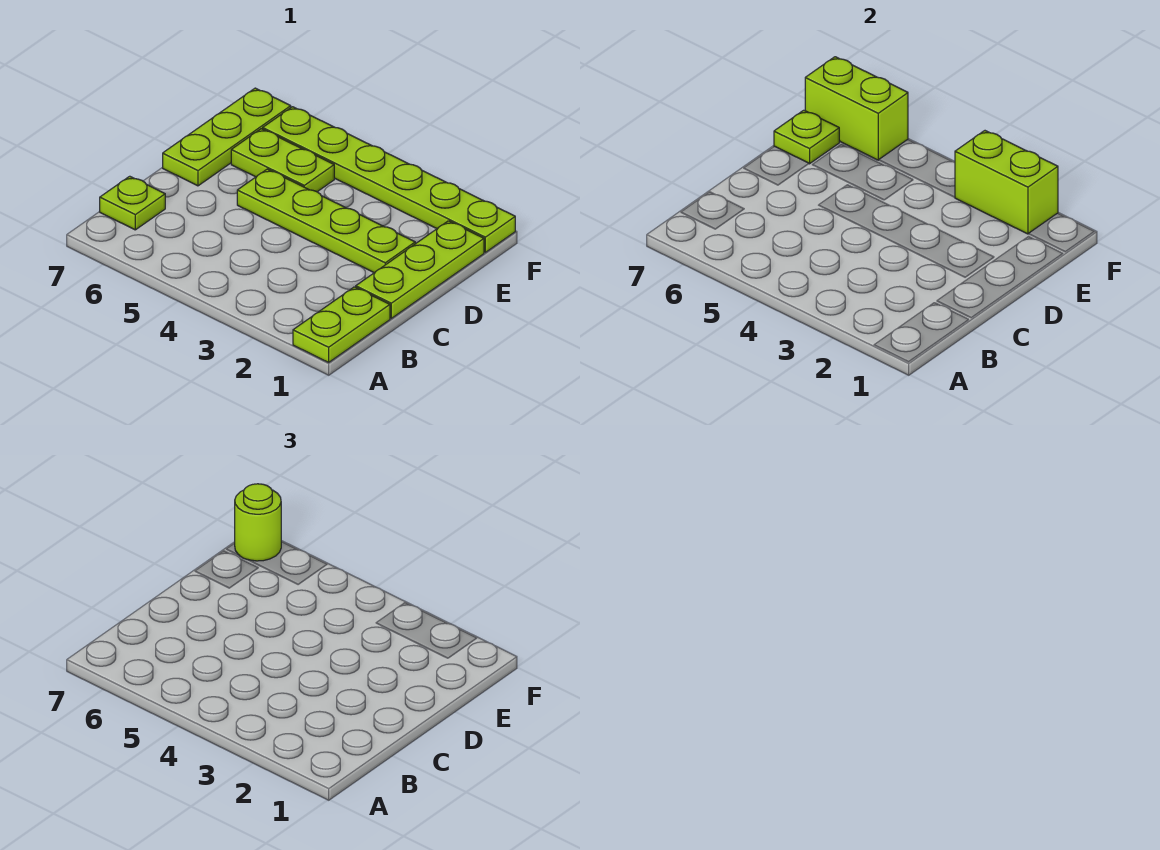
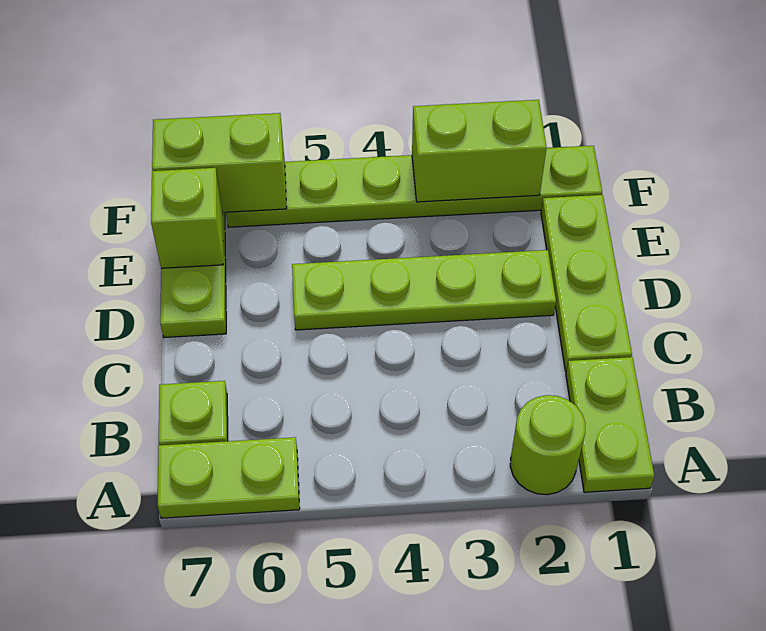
lime 1x2 plate [231,129,334,192] -> lime 1x2 plate moved to [158,437,300,518]
lime 1x1 plate [774,110,839,164] -> lime 1x1 brick [151,168,223,268]
lime 1x1 round brick [235,484,281,561] -> lime 1x1 round brick moved to [510,395,586,495]

